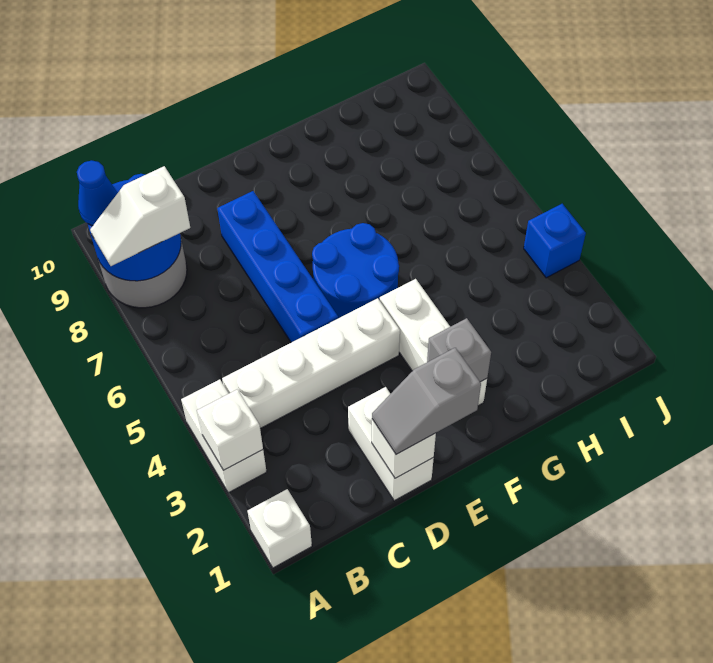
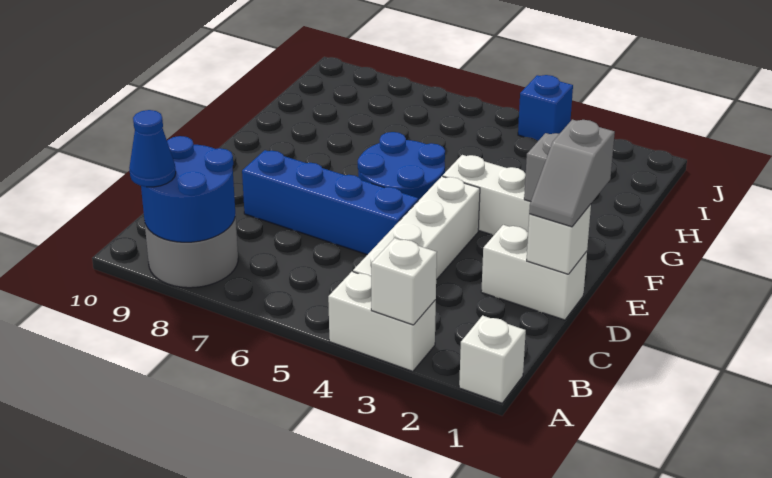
white 1x2 slope [90,166,190,266] -> none

